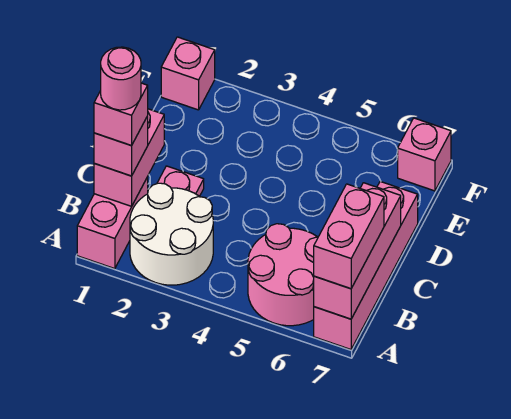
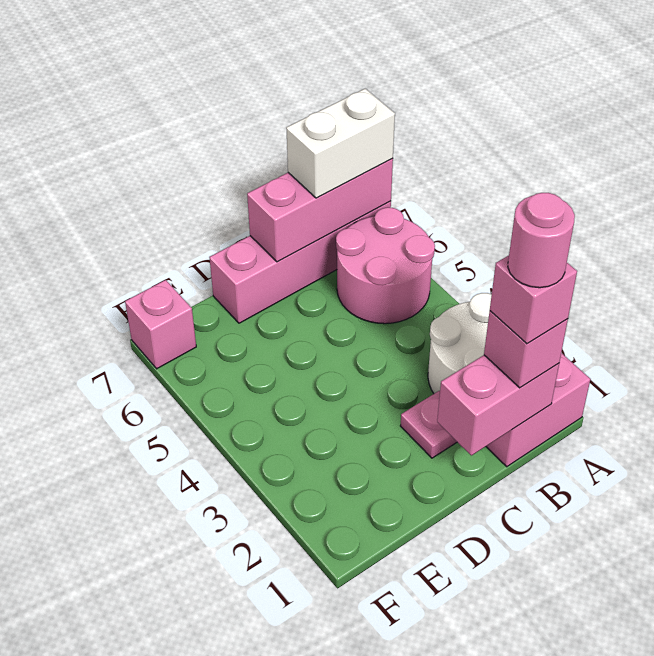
pink 1x2 brick [314,184,384,289] -> white 1x2 brick [286,89,395,198]
pink 1x1 brick [161,37,215,110] -> none

